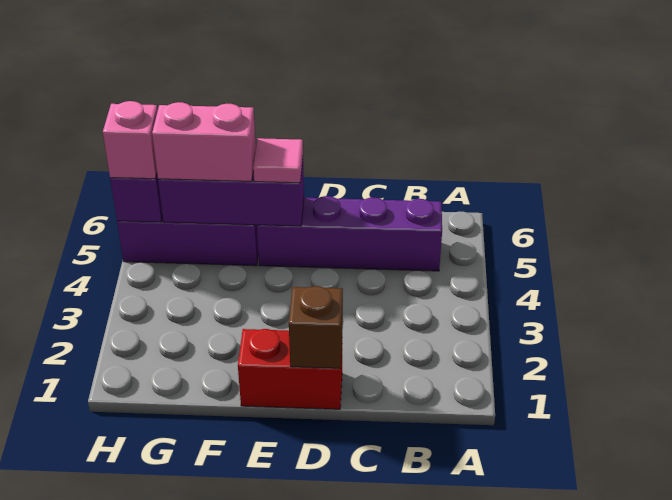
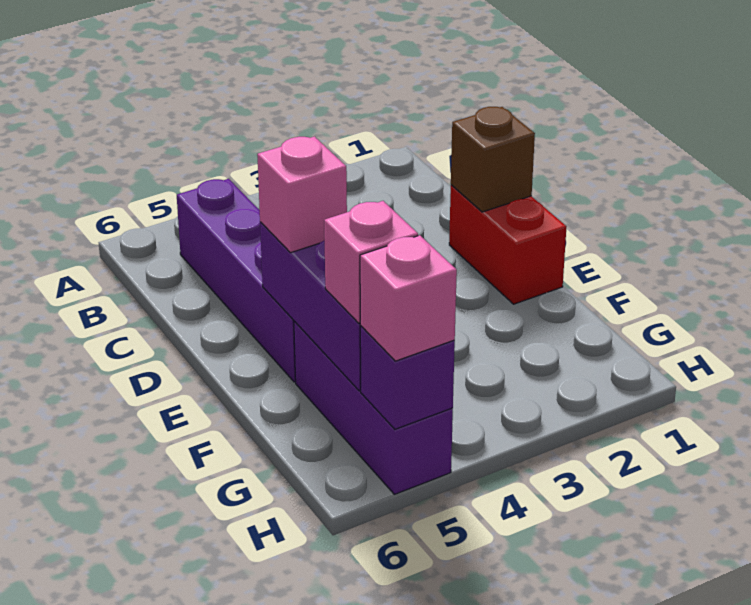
pink 1x1 tile [253,138,303,183] -> pink 1x1 brick [257,137,347,253]
pink 1x2 brick [152,102,256,181] -> pink 1x1 brick [324,201,418,323]

